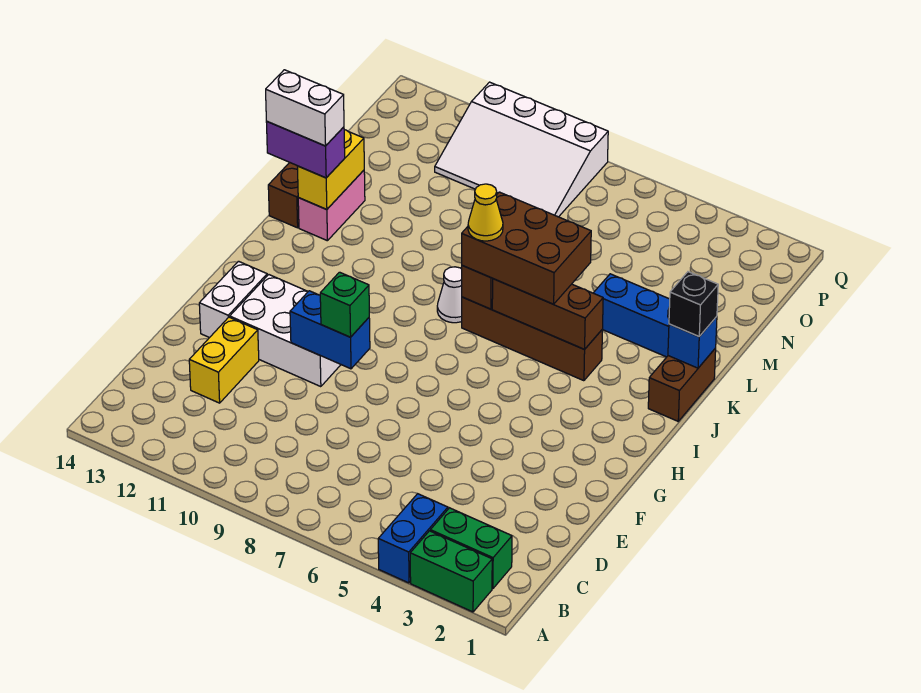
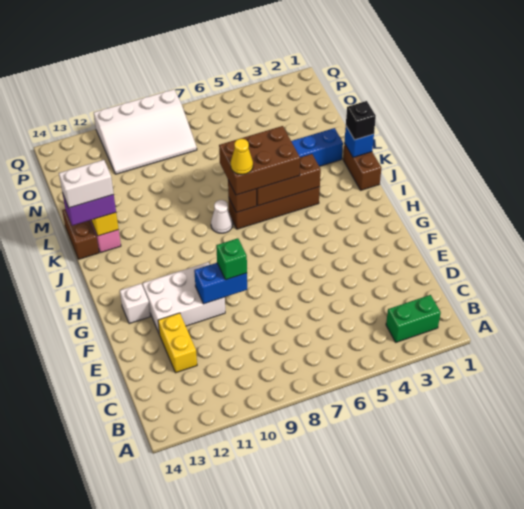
green 1x2 brick [410,531,492,612] -> none
blue 1x2 brick [378,494,448,583] -> none
white 1x2 brick [199,261,267,338] -> white 1x1 brick [120,284,150,324]

